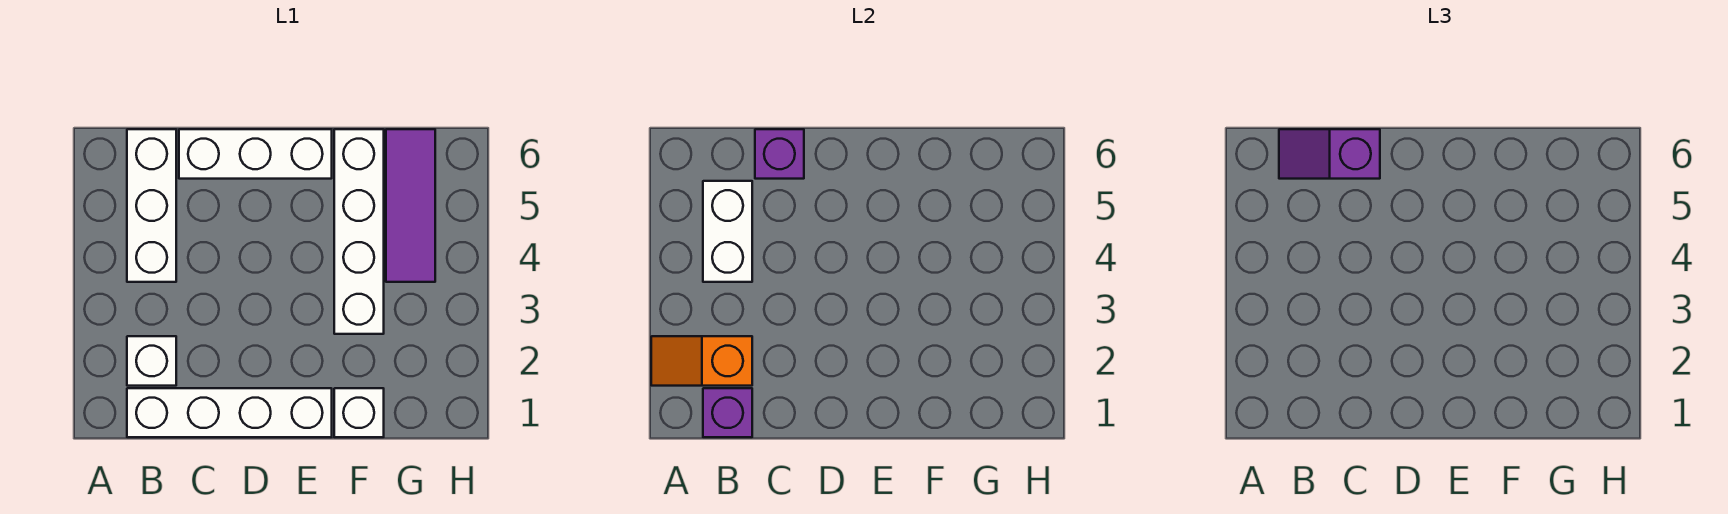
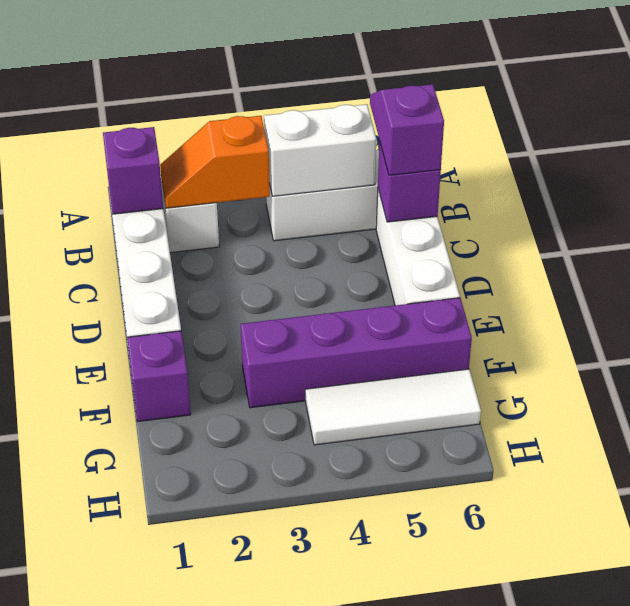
orange 1x2 slope [651,336,752,386] -> orange 1x2 slope turned to [160,116,270,208]
white 1x1 brick [334,388,384,437] -> purple 1x1 brick [127,331,191,422]
white 1x4 brick [334,129,384,334] -> purple 1x4 brick [241,298,472,408]
purple 1x3 tile [386,129,435,282] -> white 1x3 tile [306,369,481,445]

